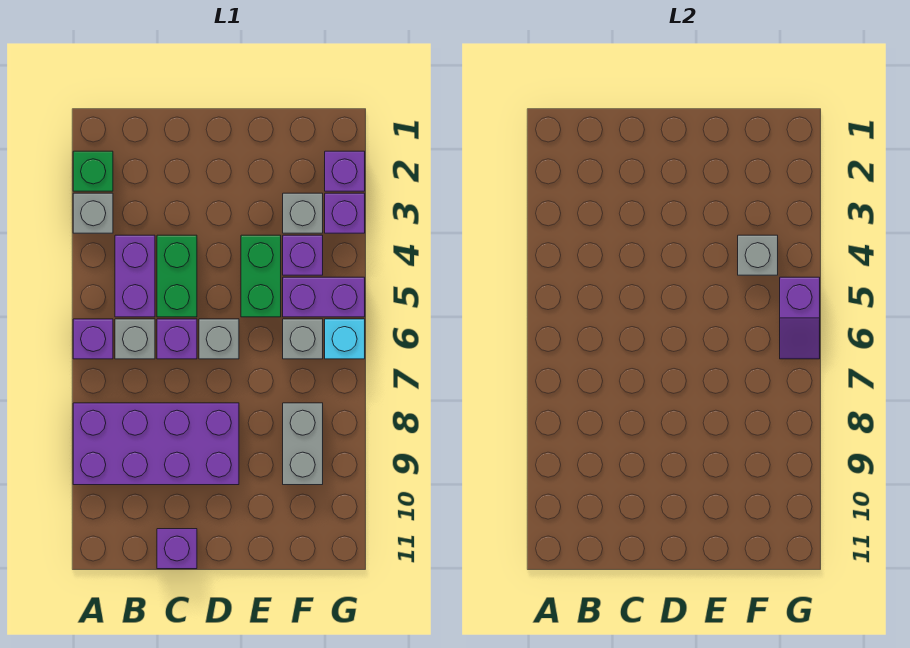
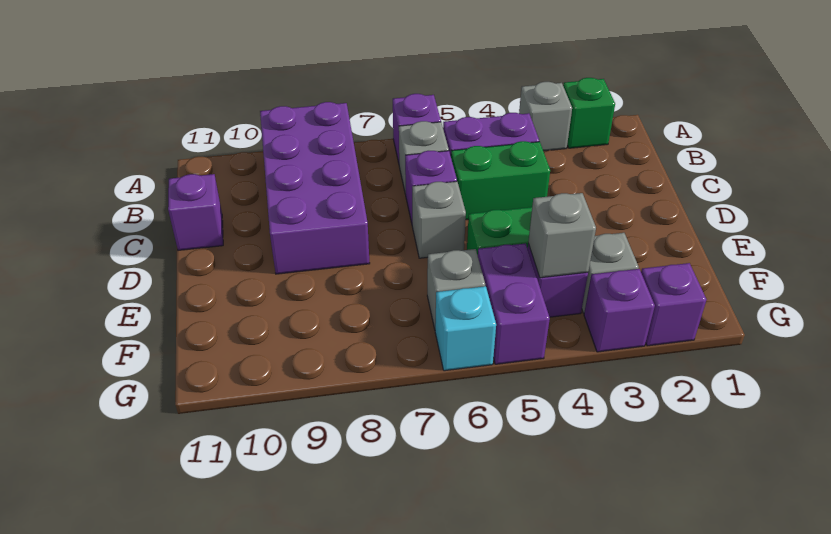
grey 1x2 brick [283,403,323,485] -> none
purple 1x2 slope [780,277,820,359] -> none

